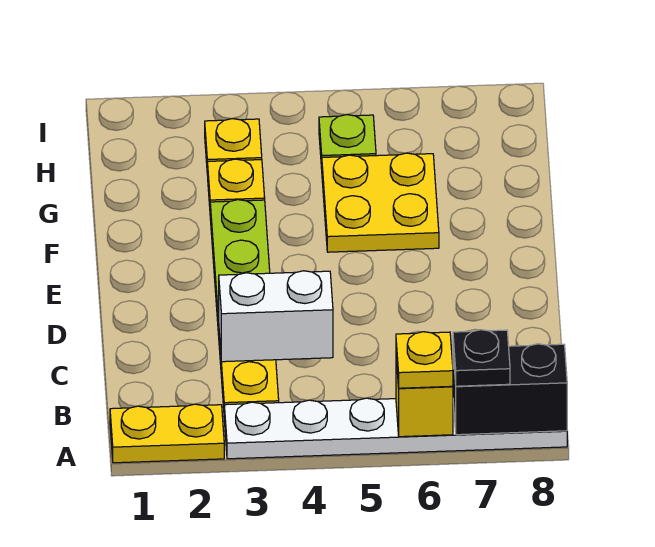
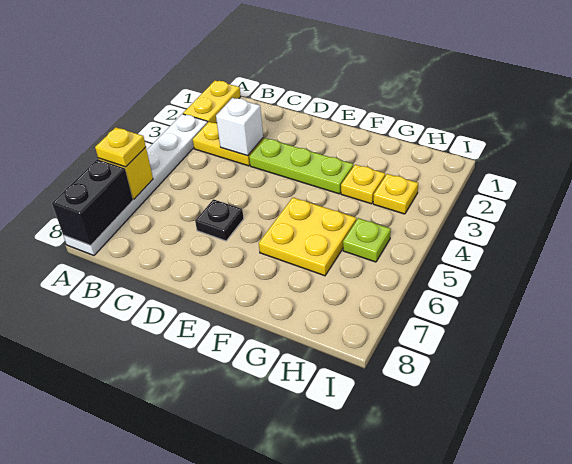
black 1x1 plate [453,330,510,386] -> black 1x1 plate moved to [195,199,244,241]
white 1x2 brick [219,271,333,362] -> white 1x1 brick [216,98,263,156]

